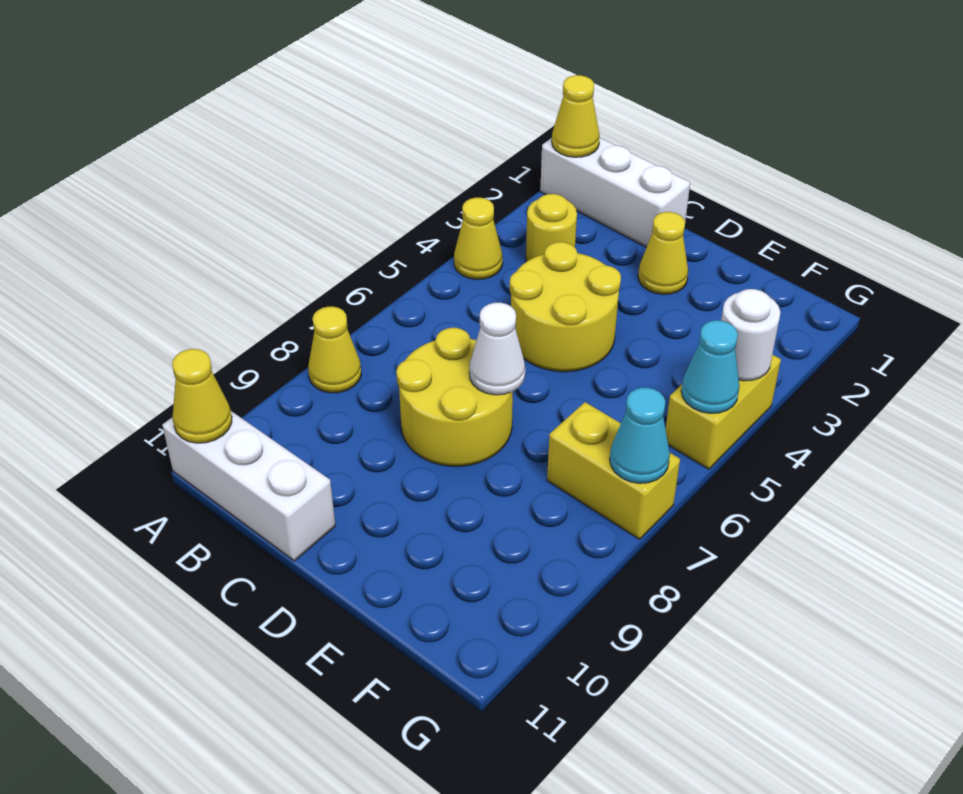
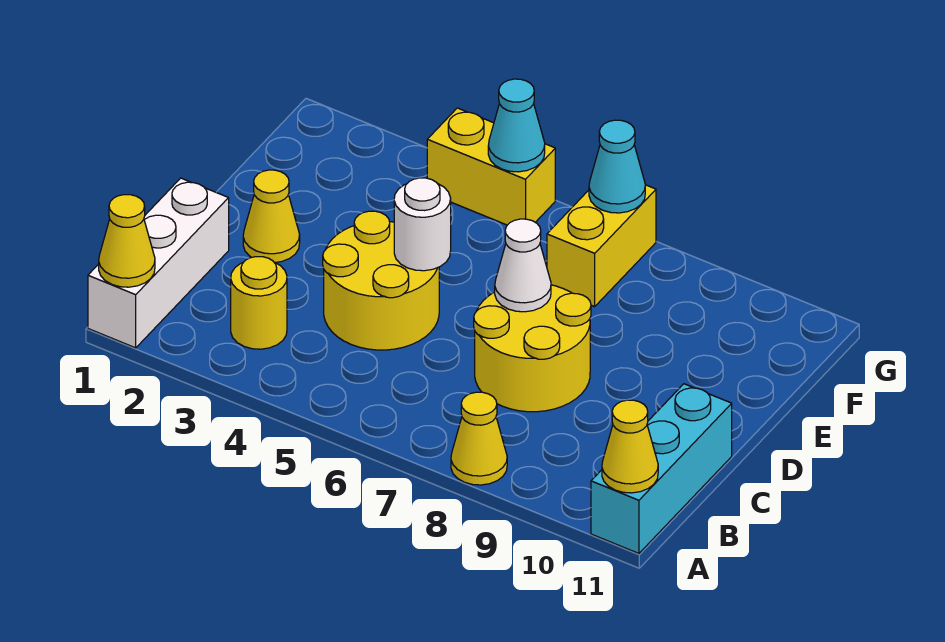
yellow 1x1 cone [454,198,503,279] -> none
white 1x3 brick [162,411,335,561] -> cyan 1x3 brick [591,384,732,554]
white 1x1 round brick [721,289,781,381] -> white 1x1 round brick moved to [394,178,451,271]

